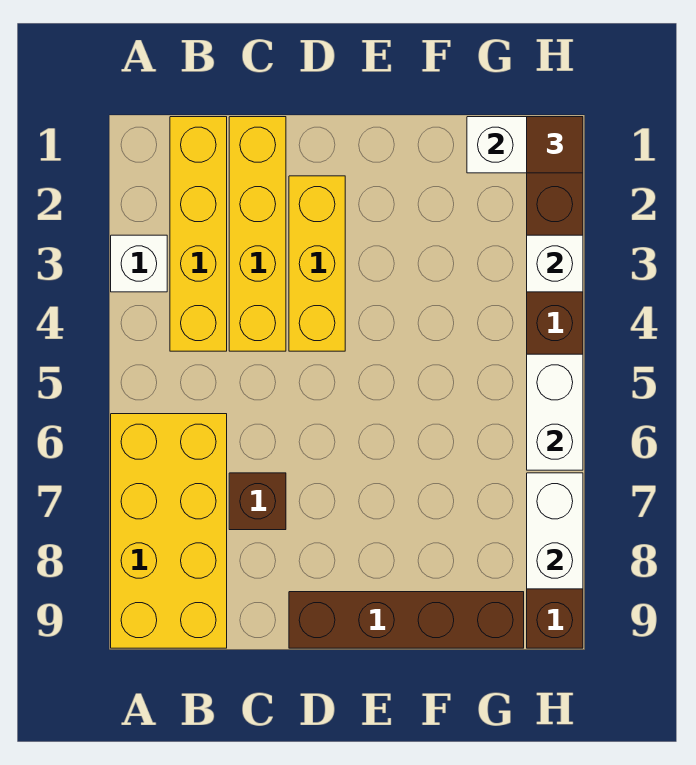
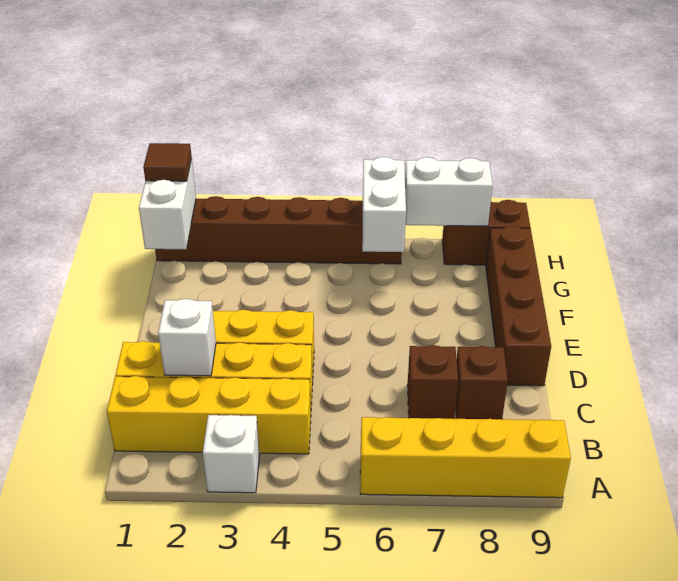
yellow 2x4 brick [111,414,227,648] -> yellow 1x4 brick [360,417,571,498]
none -> brown 1x1 brick [455,346,508,419]
white 1x1 brick [527,235,583,292] -> white 1x1 brick moved to [158,299,216,376]
white 1x2 brick [527,354,583,470] -> white 1x2 brick turned to [362,157,406,252]

